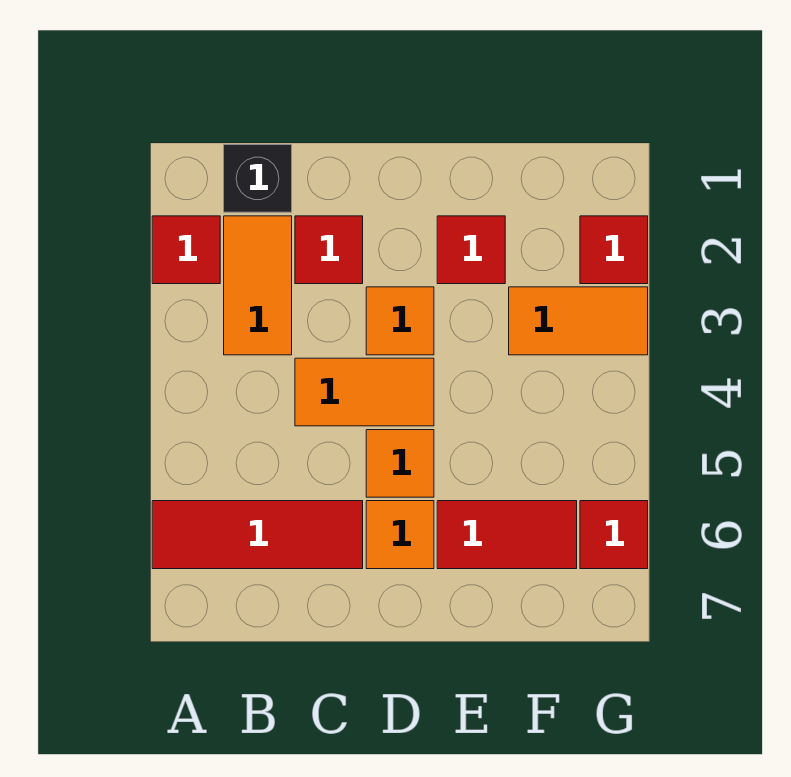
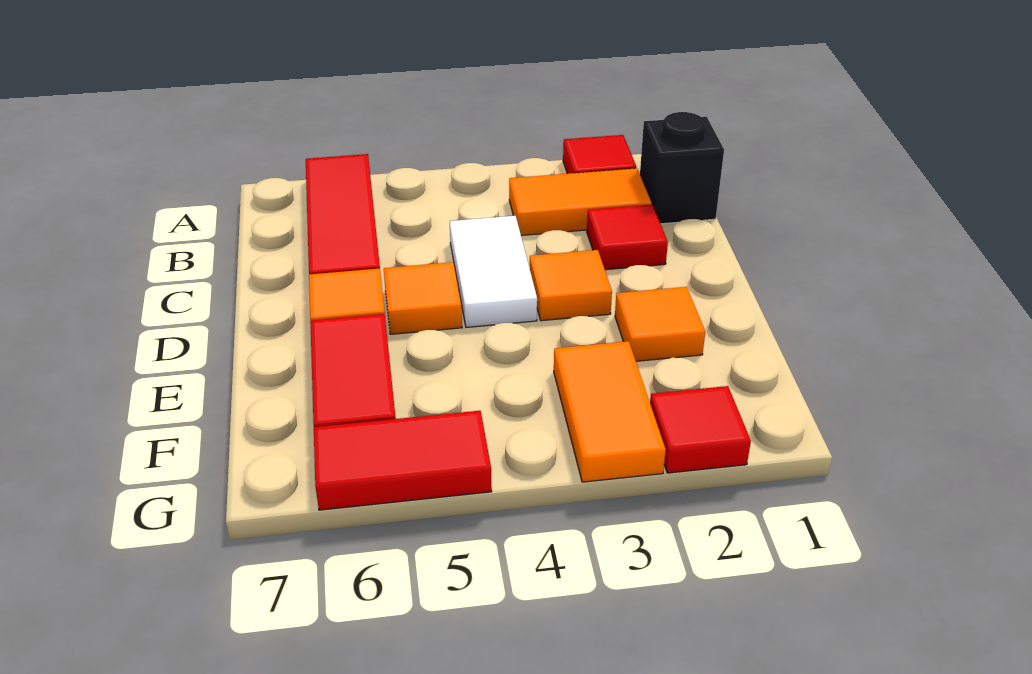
orange 1x2 tile [295,358,434,426] -> white 1x2 tile [450,216,537,327]
red 1x1 tile [437,216,505,284] -> orange 1x1 tile [615,287,705,361]
red 1x1 tile [580,501,648,569] -> red 1x2 tile [314,411,492,510]

